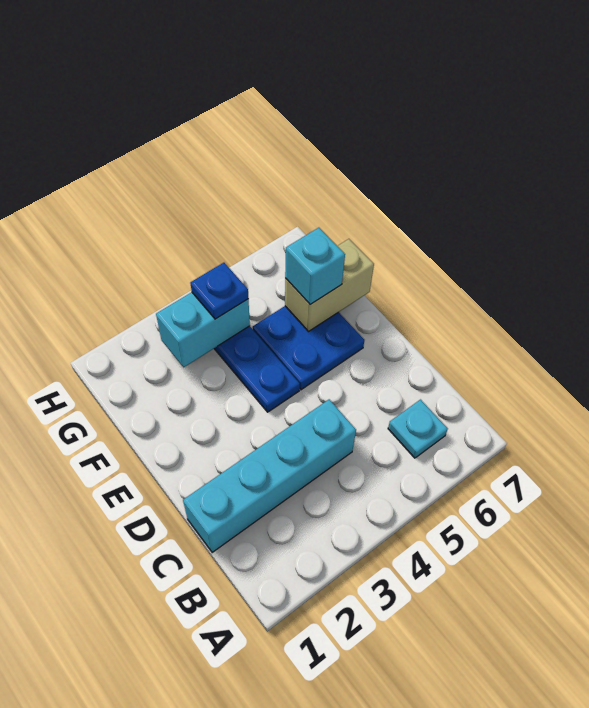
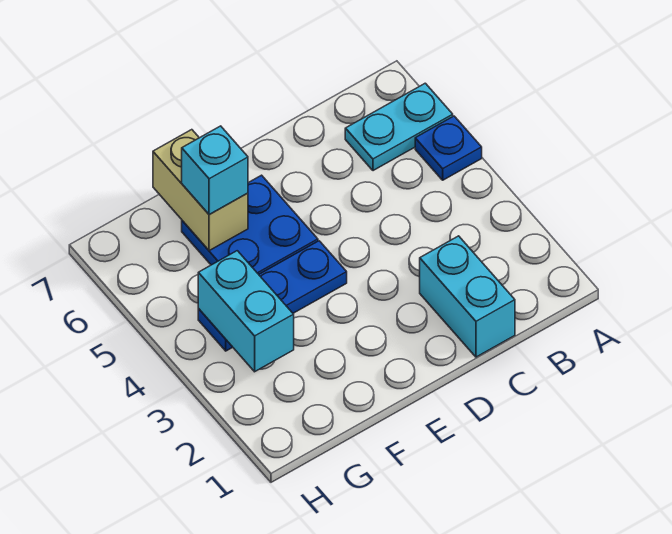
cyan 1x1 plate [388,400,448,458] -> cyan 1x2 plate [345,83,453,171]
cyan 1x4 brick [183,399,356,552] -> cyan 1x2 brick [420,236,515,357]
blue 1x1 plate [190,263,249,319] -> blue 1x1 plate moved to [415,116,482,180]

